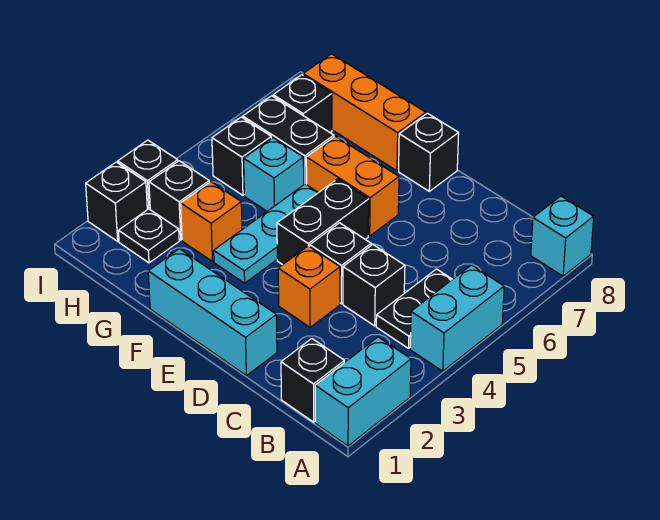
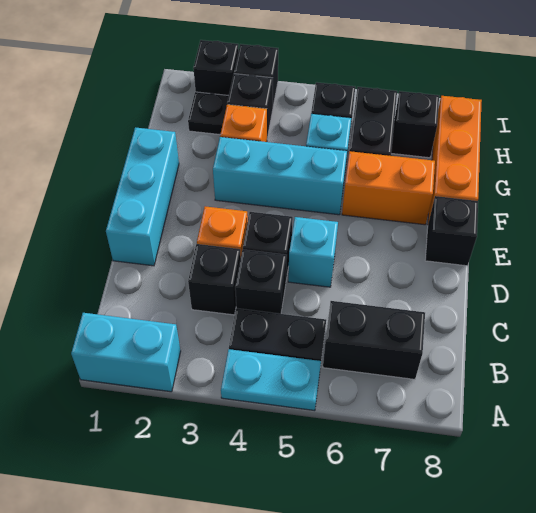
cyan 1x2 brick [410,265,504,371] -> cyan 1x2 plate [221,349,321,411]
cyan 1x1 brick [531,196,594,276] -> cyan 1x1 brick moved to [288,217,338,287]
black 1x1 brick [281,339,344,422] -> black 1x1 brick moved to [188,244,241,315]
black 1x2 brick [277,179,369,265] -> black 1x2 brick moved to [323,301,425,379]
orange 1x2 brick [306,136,399,236] -> orange 1x2 brick turned to [342,151,435,225]
cyan 1x3 plate [214,184,318,283] -> cyan 1x3 brick [213,137,347,215]

